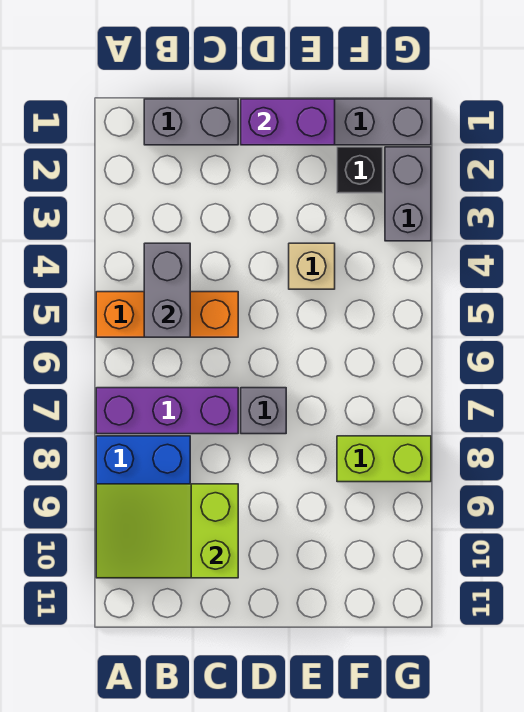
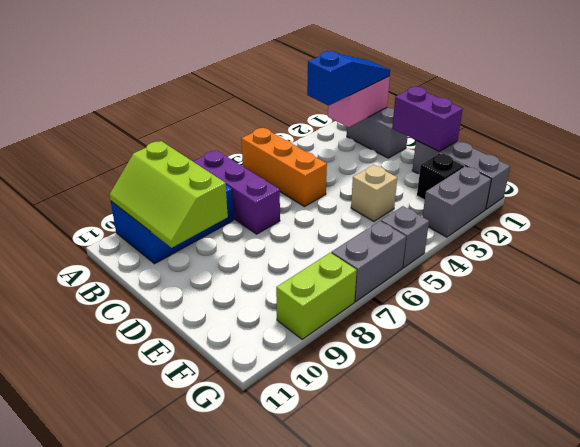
lime 2x3 slope [96,484,238,578] -> lime 2x3 slope turned to [109,141,228,248]
none -> pink 1x2 brick [328,76,390,127]
none -> blue 1x3 slope [307,51,390,106]
grey 1x2 brick [144,243,190,337] -> grey 1x2 brick moved to [331,221,406,302]
grey 1x1 brick [241,388,286,434] -> grey 1x1 brick moved to [381,206,429,268]
lime 1x2 brick [337,436,431,482] -> lime 1x2 brick turned to [276,253,357,339]

